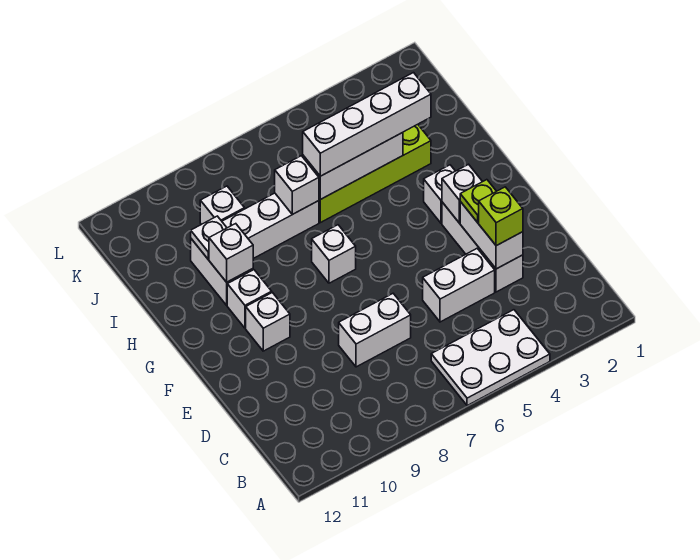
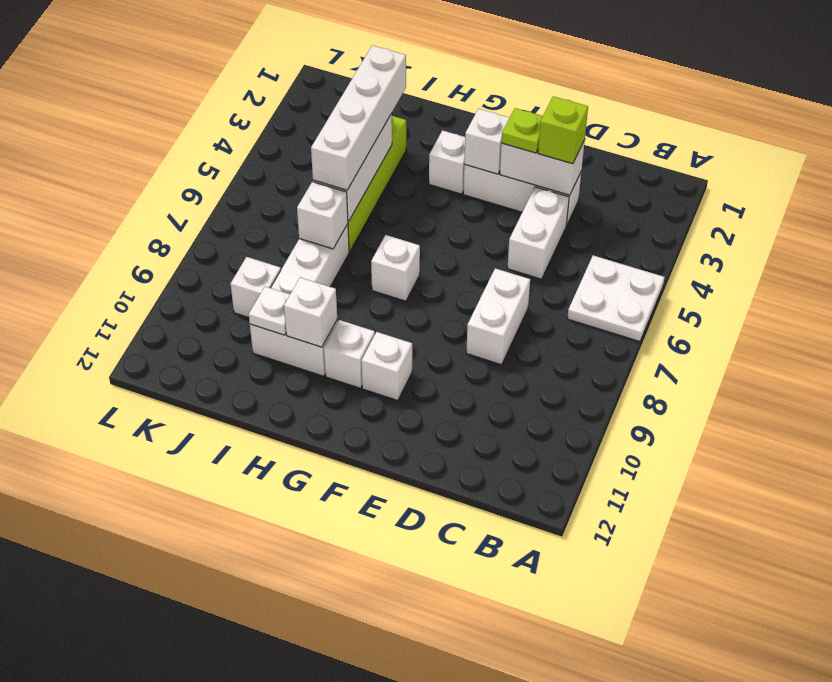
white 2x3 plate [431,310,550,406] -> white 2x2 plate [567,255,664,341]

